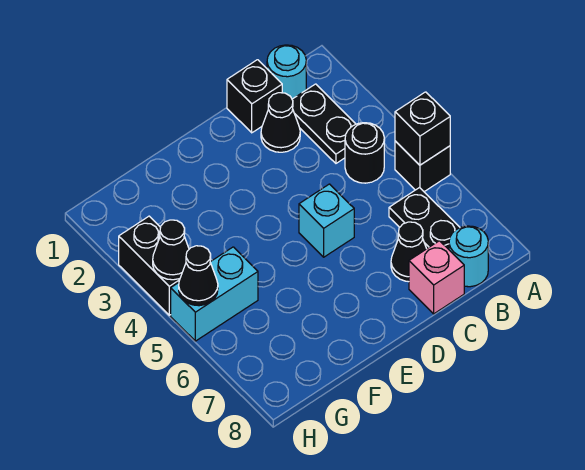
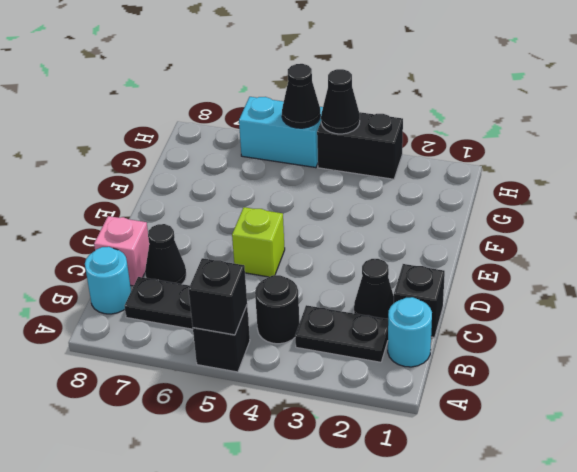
cyan 1x1 brick [299,184,354,257] -> lime 1x1 brick [232,207,285,277]
cyan 1x2 brick [171,247,258,341] -> cyan 1x2 brick turned to [239,97,323,168]

